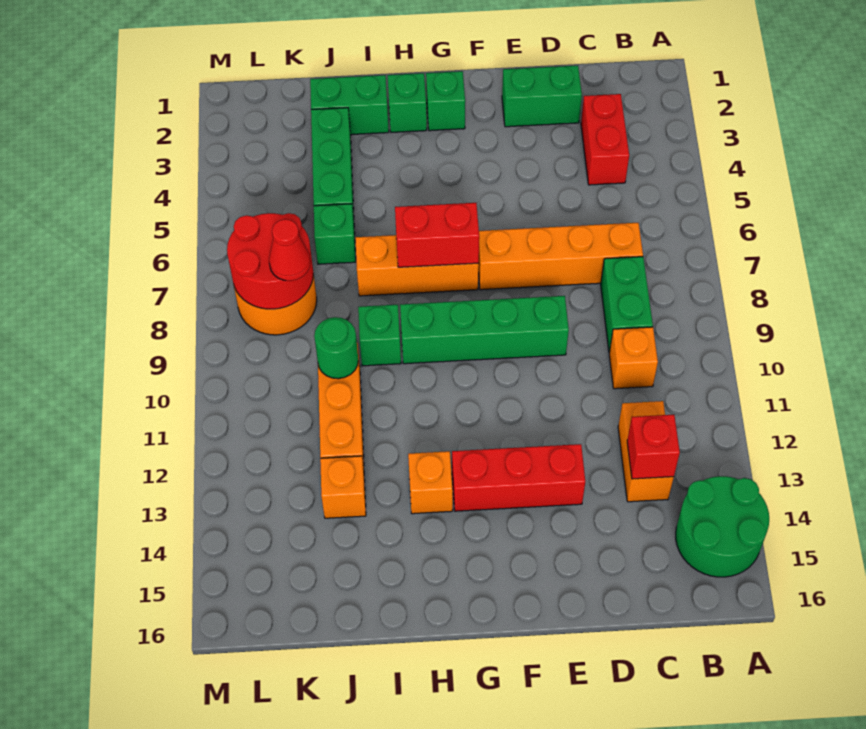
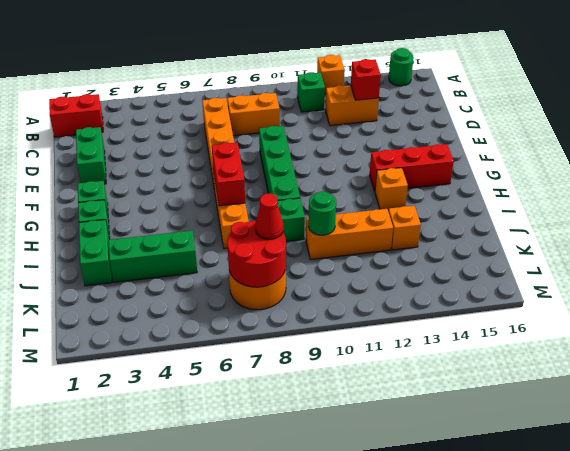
green 2x2 round brick [676,476,769,577] -> green 1x1 round brick [389,48,414,86]
red 1x2 brick [581,94,629,185] -> red 1x2 brick moved to [49,94,103,137]
green 1x2 brick [601,257,653,352] -> orange 1x2 brick [227,93,280,136]
orange 1x1 brick [609,327,658,389] -> orange 1x1 brick moved to [317,55,345,94]
red 1x3 brick [452,444,585,511] -> red 1x3 brick turned to [370,144,454,191]
green 1x1 brick [314,204,356,264] -> green 1x1 brick moved to [297,72,325,112]

